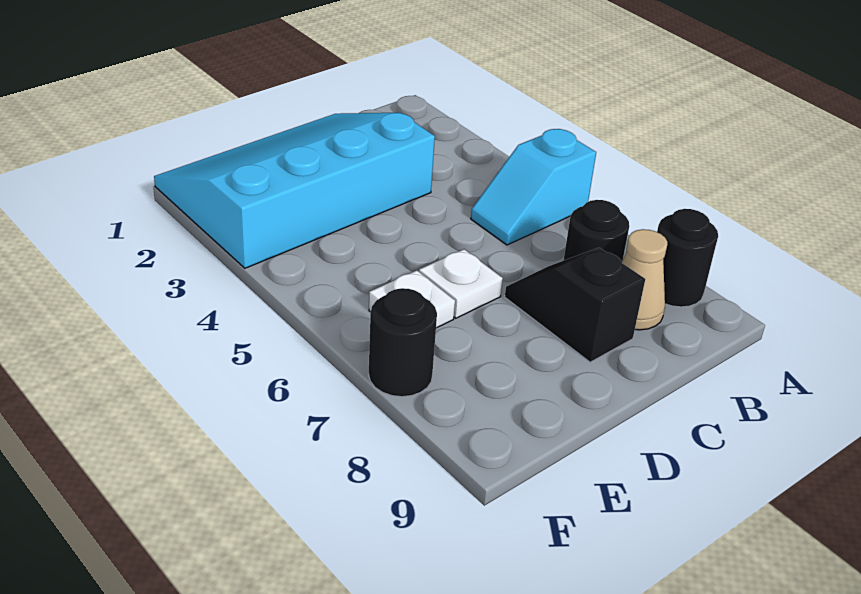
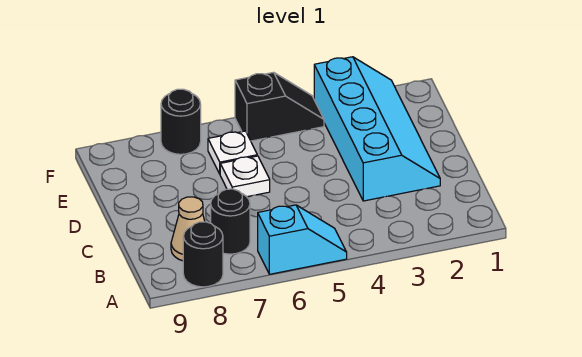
cyan 1x2 slope [471,129,596,245] -> cyan 1x2 slope turned to [258,205,347,274]
cyan 3x4 slope [154,113,435,268] -> cyan 2x4 slope [314,57,440,201]
black 1x2 slope [505,248,645,362] -> black 1x2 slope moved to [235,72,324,141]

